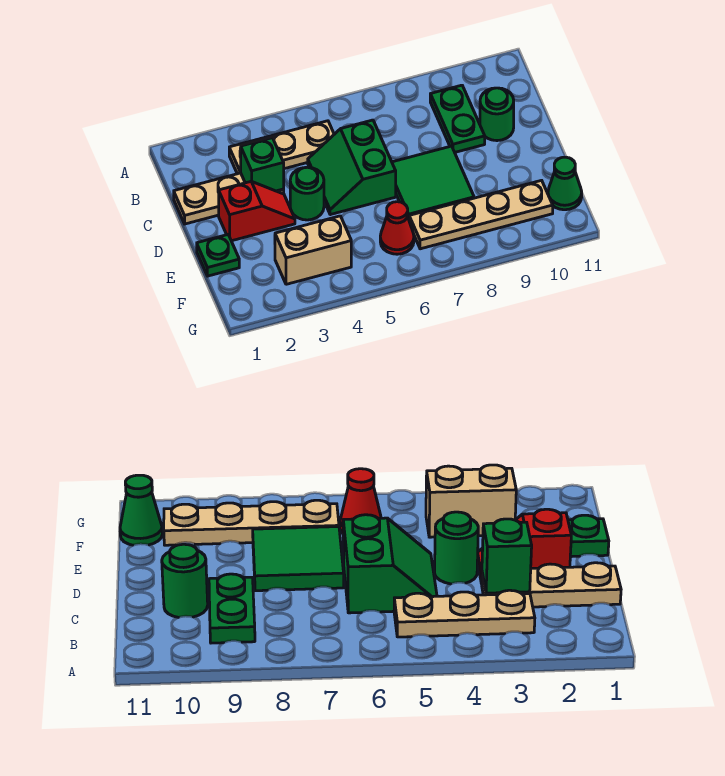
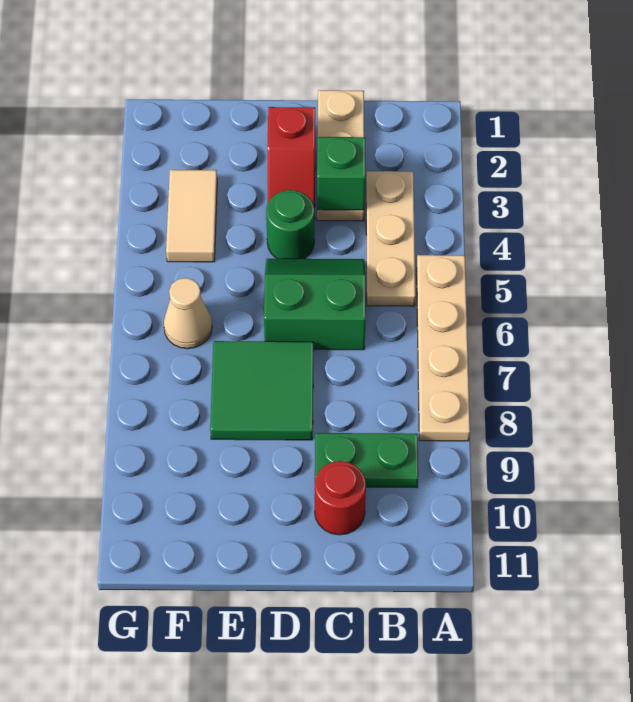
green 1x1 round brick [480,88,514,141] -> red 1x1 round brick [315,461,366,535]
green 1x1 plate [197,235,239,276] -> none
tan 1x2 brick [275,216,351,284] -> tan 1x2 tile [166,170,217,262]
red 1x1 cone [380,202,414,254] -> tan 1x1 cone [164,278,212,349]
tan 1x4 plate [409,180,553,249] -> tan 1x4 plate moved to [417,255,470,441]
green 1x1 cone [548,157,582,210] -> none

